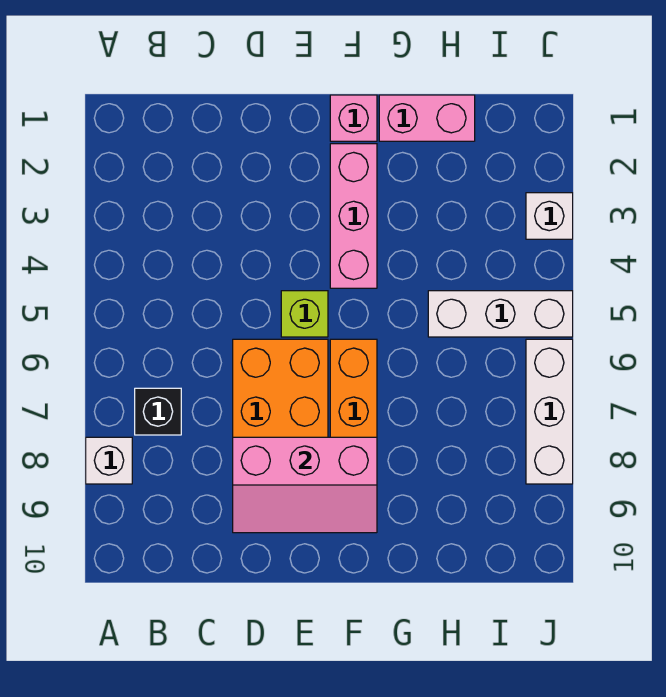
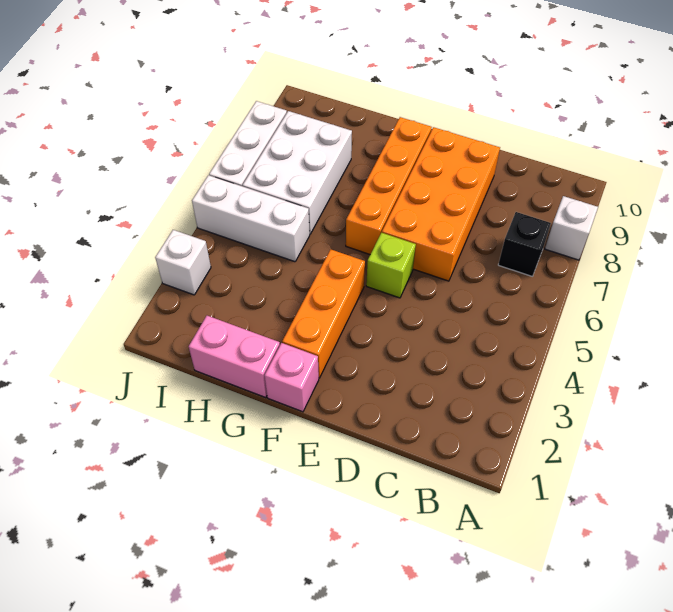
pink 2x3 slope [233,437,377,533] -> none
pink 1x3 brick [330,144,377,288] -> orange 1x3 brick [282,249,365,378]
none -> white 2x3 brick [243,111,352,234]

